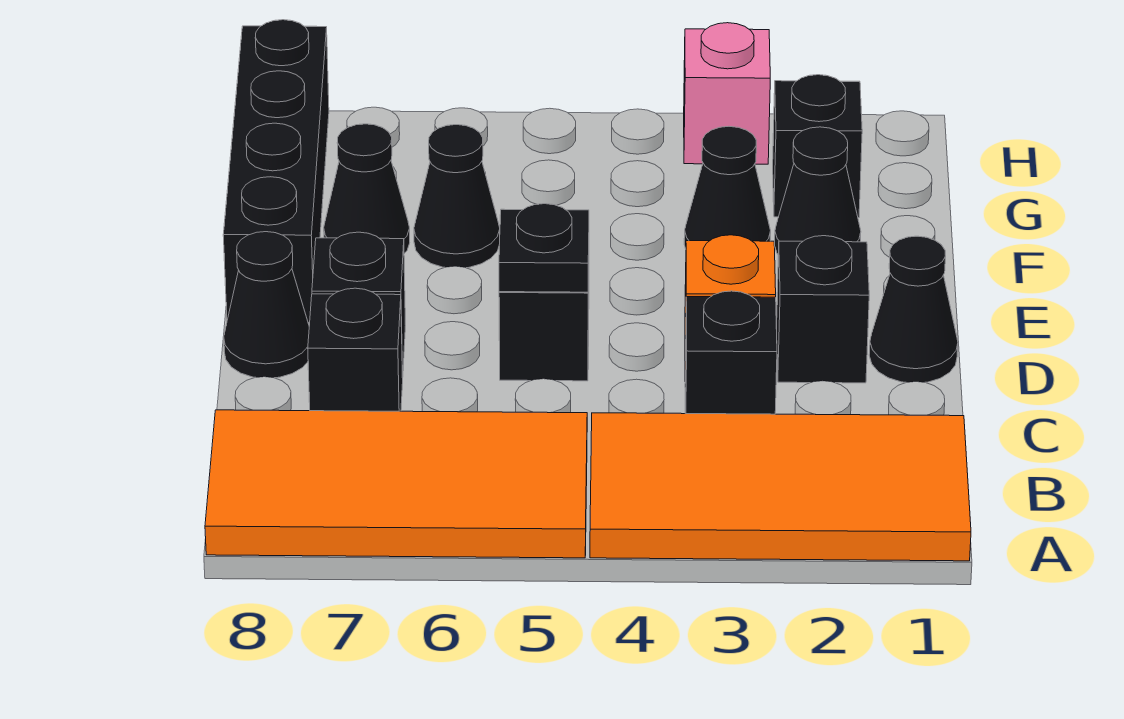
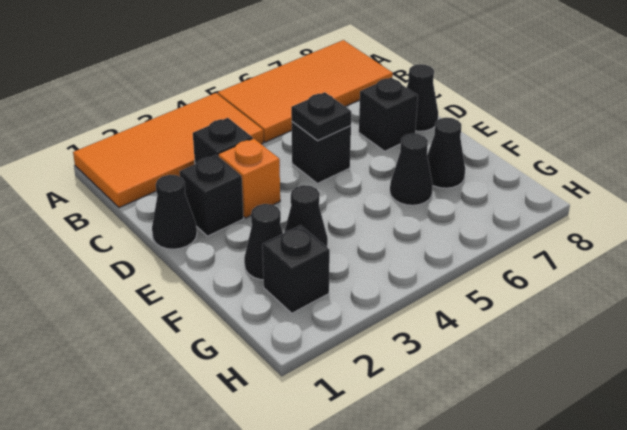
black 1x1 brick [308,288,403,411] -> none
black 1x4 brick [223,20,329,323] -> none
pink 1x1 brick [684,23,770,164] -> none

